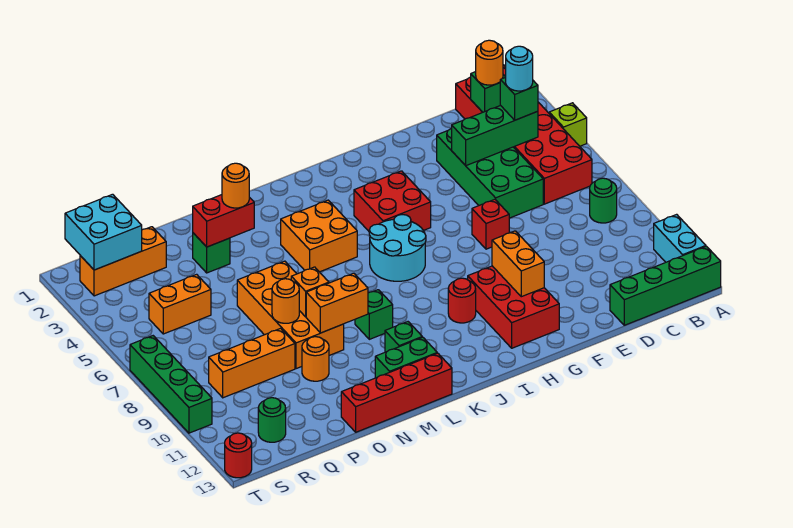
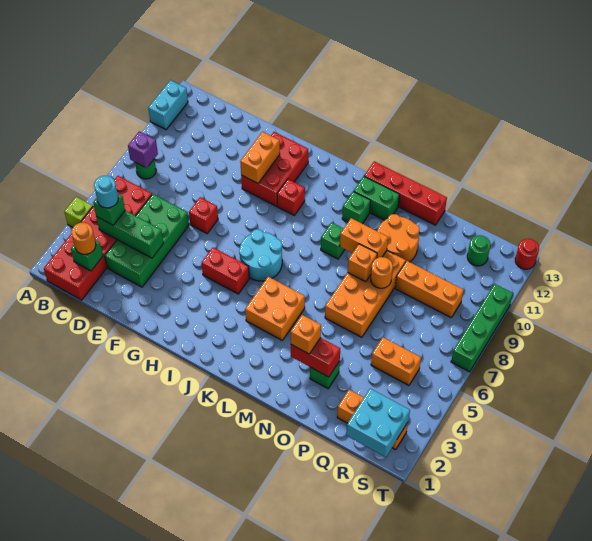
green 1x4 brick [610,246,721,325] -> none
none -> purple 1x1 brick [128,131,158,168]
red 2x2 brick [354,171,431,231] -> red 1x2 brick [202,248,249,294]
red 1x1 round brick [448,278,476,323] -> red 1x1 brick [277,179,305,215]
orange 1x1 round brick [222,163,249,208] -> orange 1x1 brick [291,315,321,354]
orange 1x1 round brick [302,337,329,381] -> orange 2x2 round brick [377,214,419,262]

